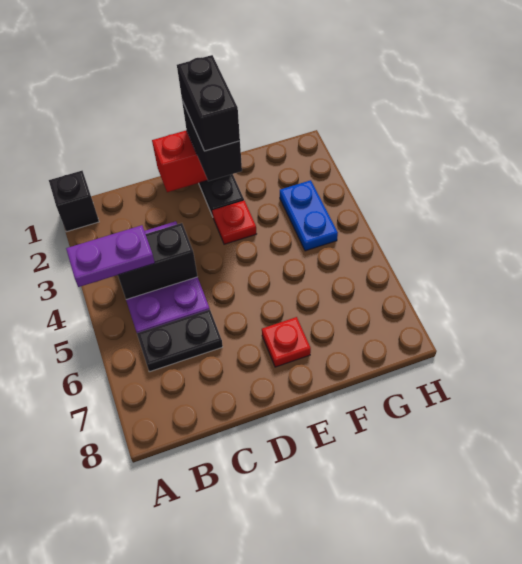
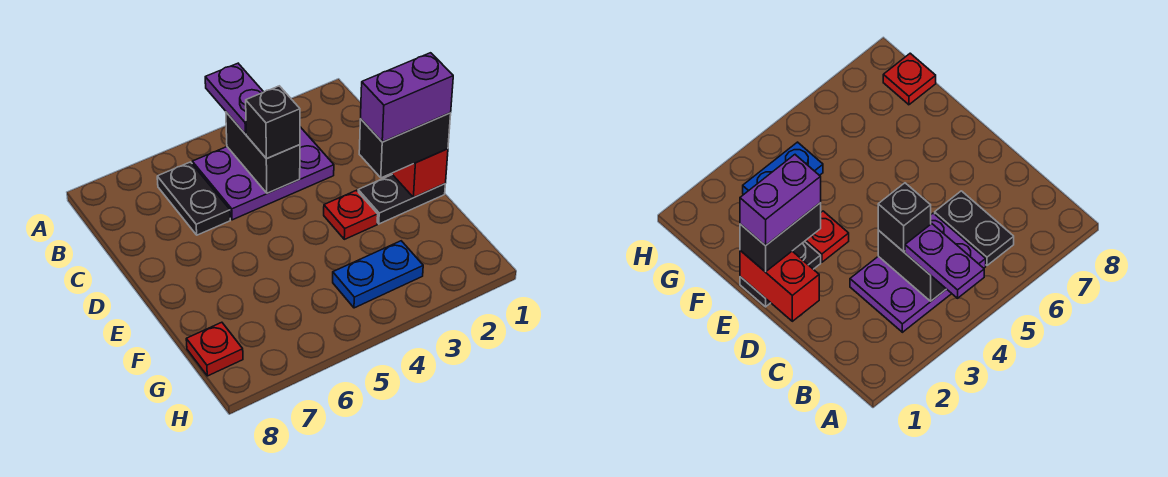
black 1x1 brick [49,171,99,232] -> black 1x1 brick moved to [246,86,300,159]
black 1x2 brick [177,55,240,151] -> purple 1x2 brick [361,53,453,142]
red 1x1 plate [262,317,311,367] -> red 1x1 plate moved to [186,322,243,376]

